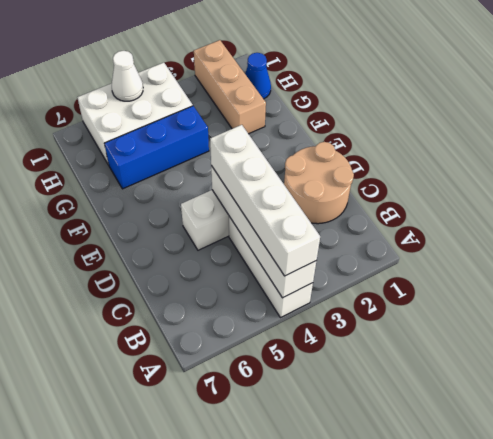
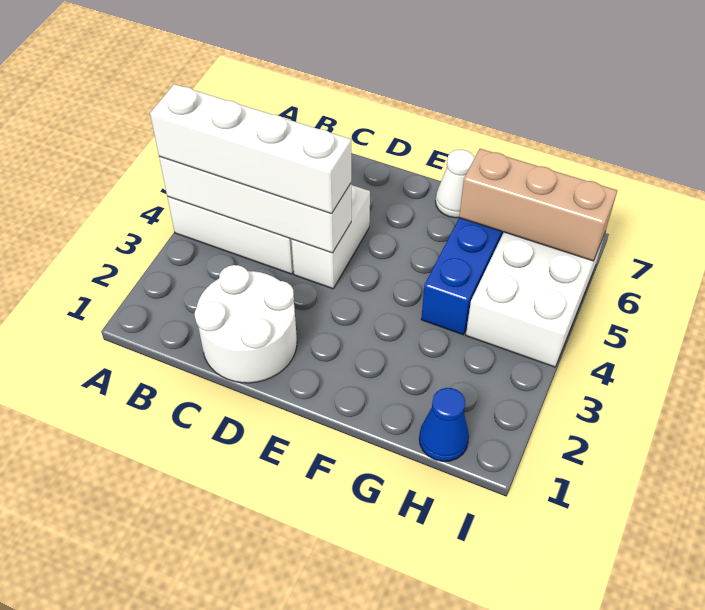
tan 2x2 round brick [284,142,354,224] -> white 2x2 round brick [195,265,297,383]
tan 1x3 brick [194,40,266,134] -> tan 1x3 brick moved to [459,149,617,261]
white 1x1 cone [112,51,143,101] -> white 1x1 cone moved to [436,150,474,218]

